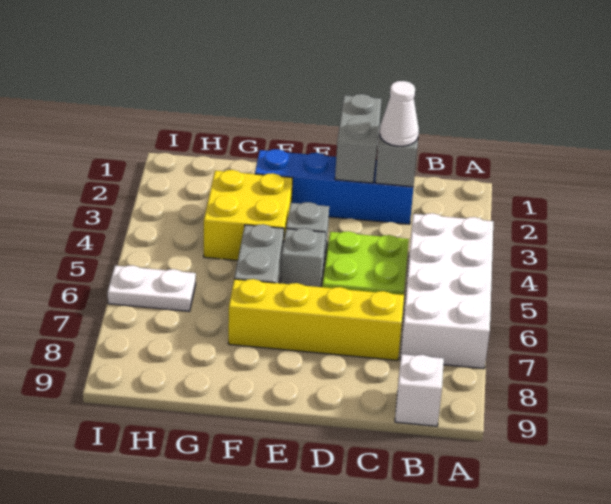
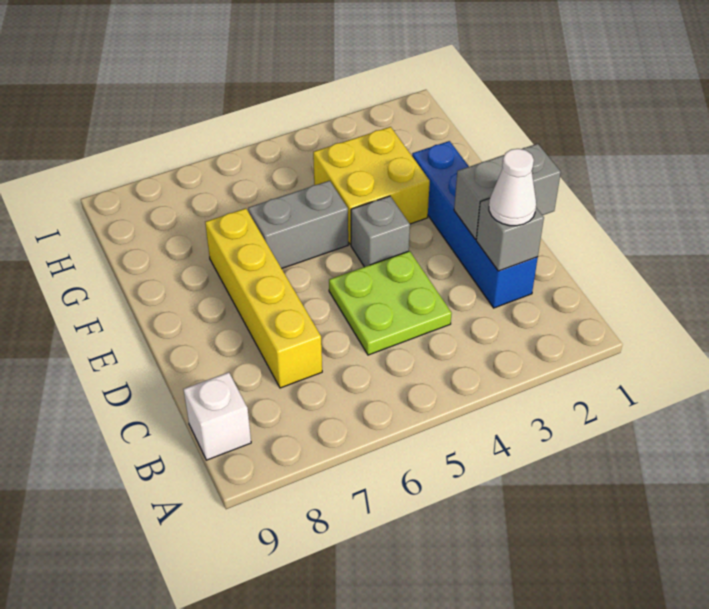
white 2x4 brick [400,213,493,369] -> none
grey 1x1 brick [281,228,326,287] -> none
white 1x2 plate [108,265,196,311] -> none

